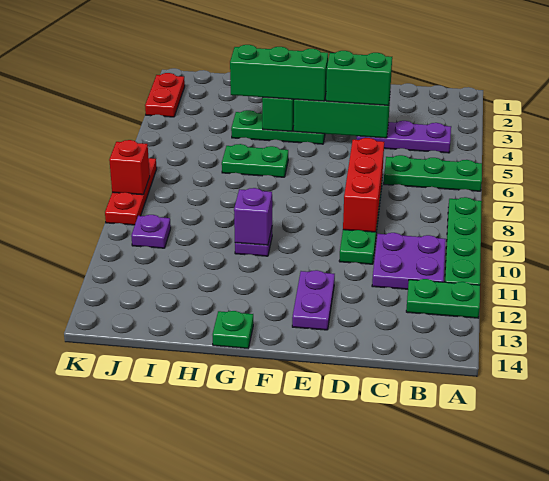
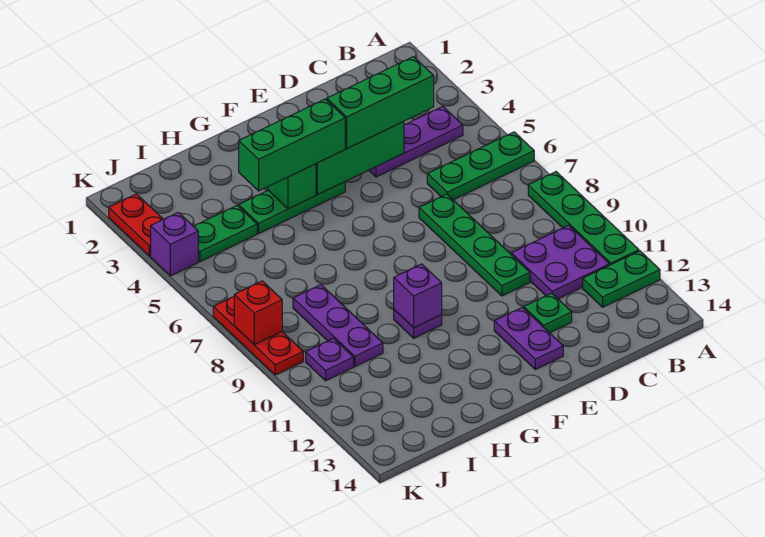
green 1x2 brick [326,51,392,105] -> green 1x3 brick [327,57,434,149]
red 1x3 brick [343,138,384,232] -> none
green 1x2 plate [222,144,288,177] -> green 1x2 plate moved to [194,205,257,262]
green 1x1 plate [212,311,253,348] -> green 1x1 plate moved to [524,293,572,333]
none -> purple 1x3 plate [293,285,383,367]
none -> purple 1x1 brick [151,212,198,276]

